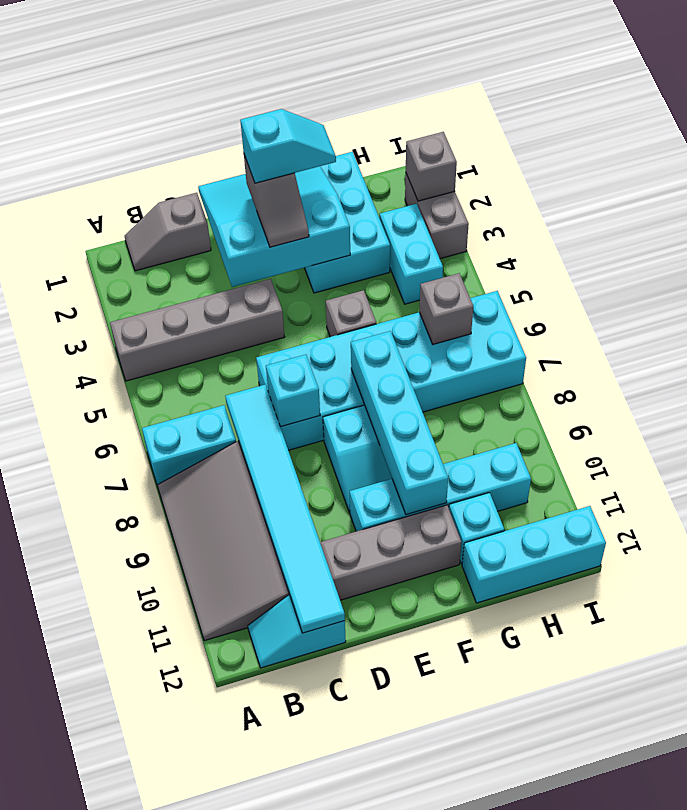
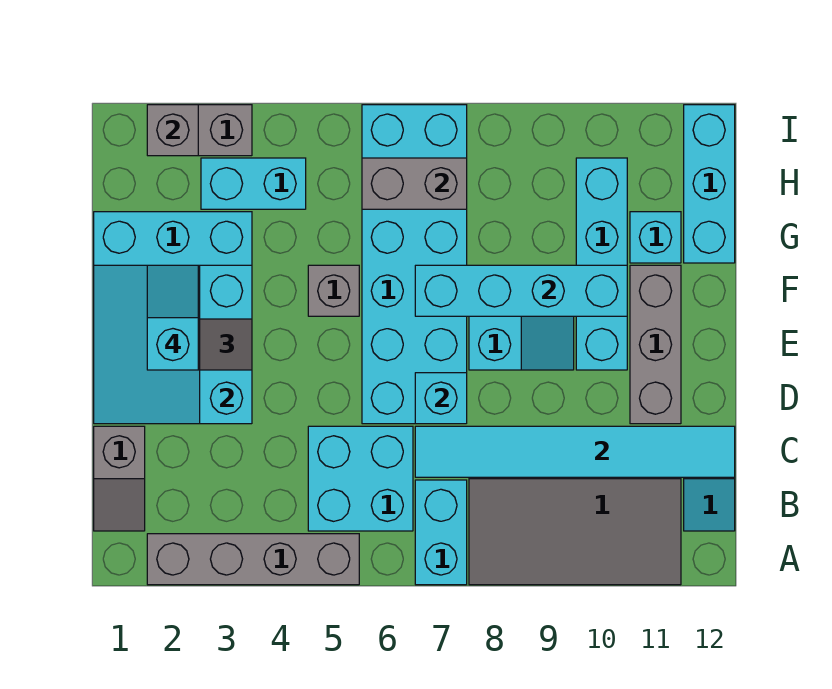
grey 1x4 brick [110,279,284,381] -> grey 1x4 brick turned to [147,534,359,585]
none -> cyan 2x2 brick [308,426,413,531]
grey 1x1 brick [419,273,473,344] -> grey 1x2 brick [362,158,467,209]

